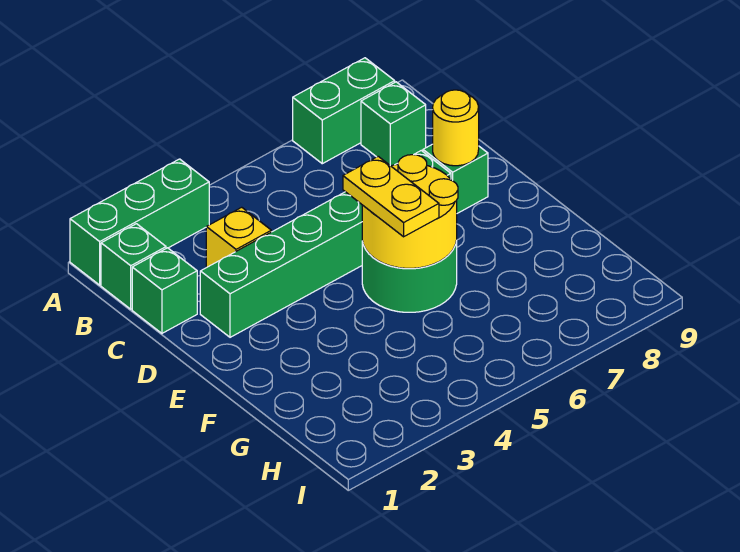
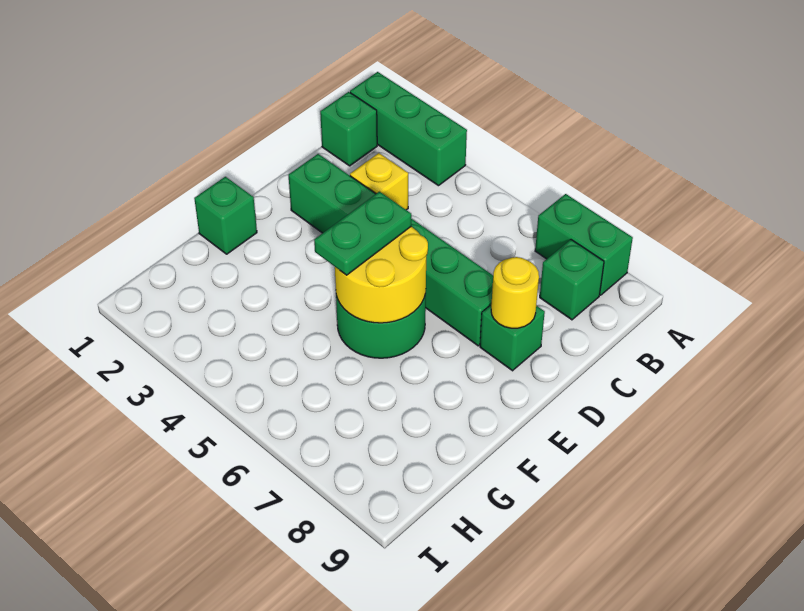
green 1x1 brick [132,248,197,333] -> green 1x1 brick moved to [194,177,257,254]
yellow 1x2 plate [343,156,439,237] -> green 1x2 plate [314,192,411,275]

